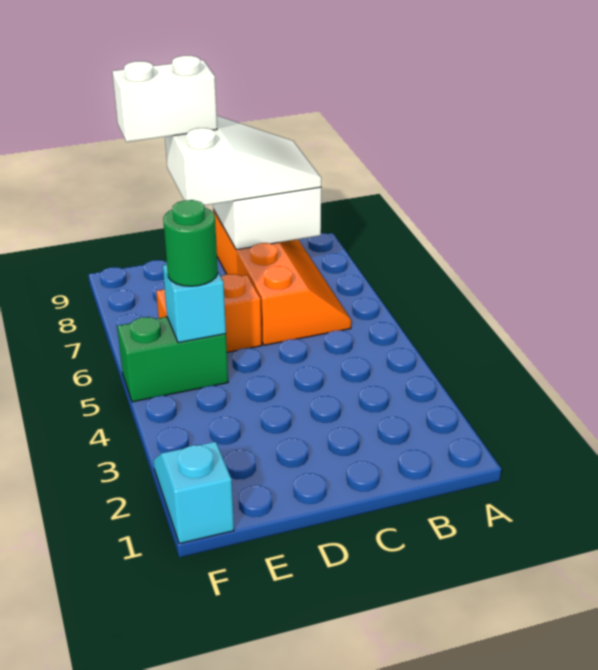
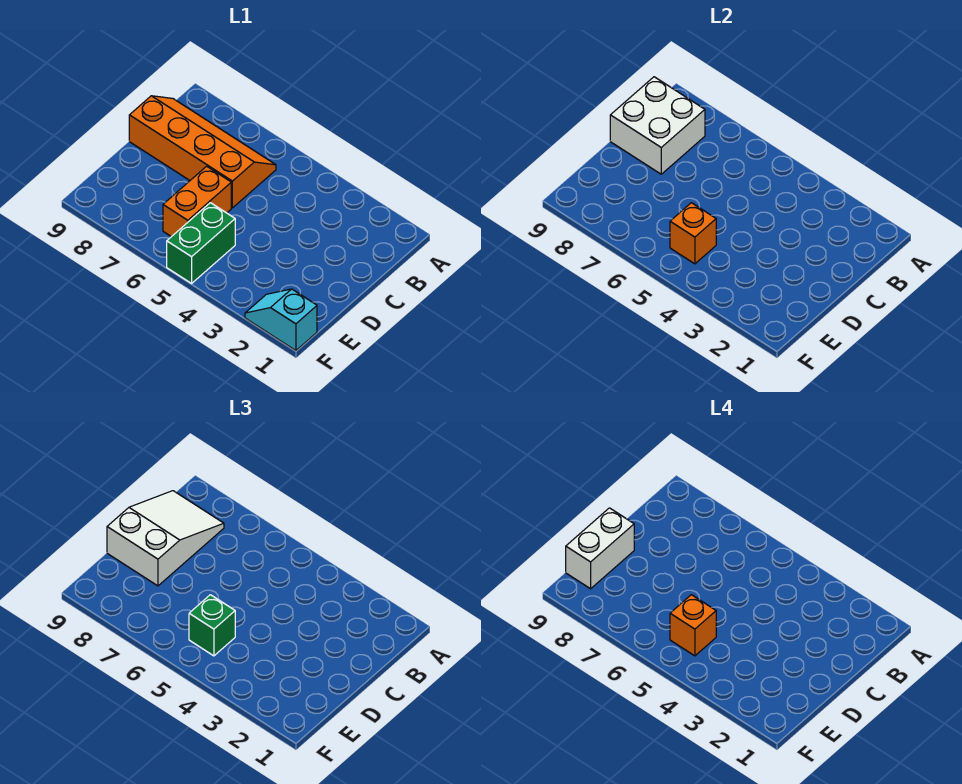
cyan 1x1 brick [163,264,226,343] -> orange 1x1 brick [670,203,716,264]
green 1x1 round brick [163,200,218,286] -> green 1x1 brick [189,595,235,656]
none -> orange 1x1 brick [670,595,716,656]

